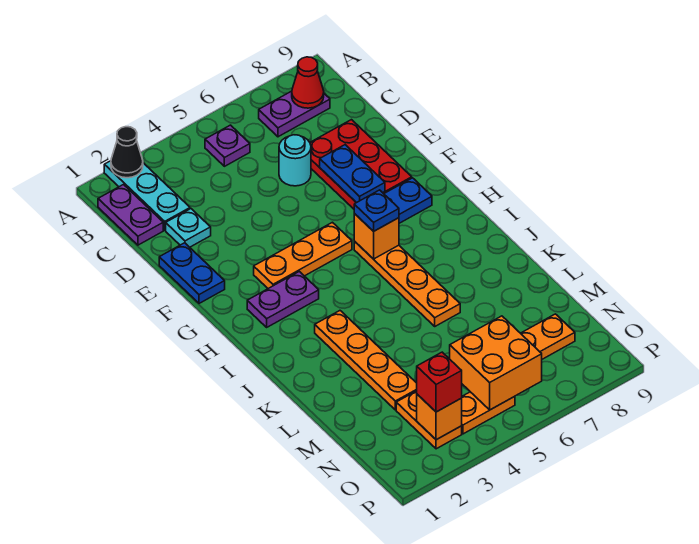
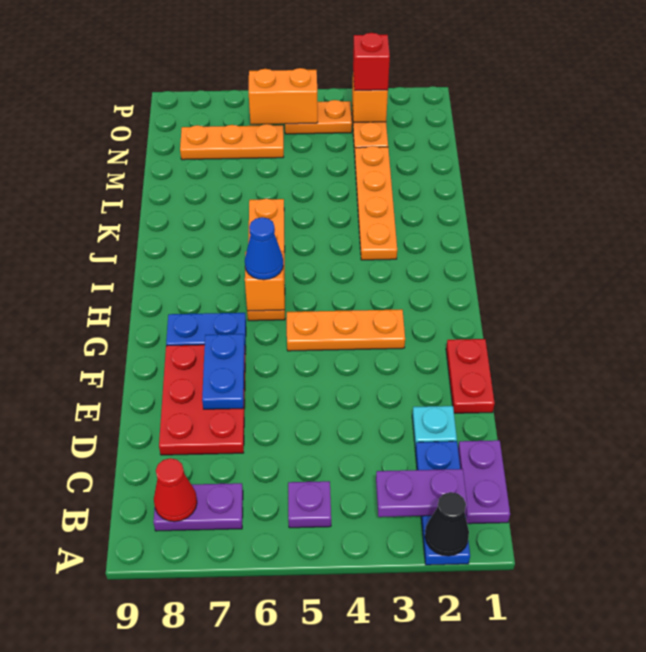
cyan 1x3 plate [104,161,190,230] -> blue 1x3 plate [415,441,470,565]
cyan 1x1 round brick [279,135,311,186] -> none
blue 1x2 plate [159,243,225,303] -> red 1x2 plate [446,339,495,413]
purple 1x2 plate [247,271,319,327] -> purple 1x2 plate moved to [376,469,467,517]
blue 1x1 plate [354,190,399,231] -> blue 1x1 cone [245,217,283,280]
orange 2x2 brick [450,316,542,410] -> orange 1x2 brick [249,68,318,124]

